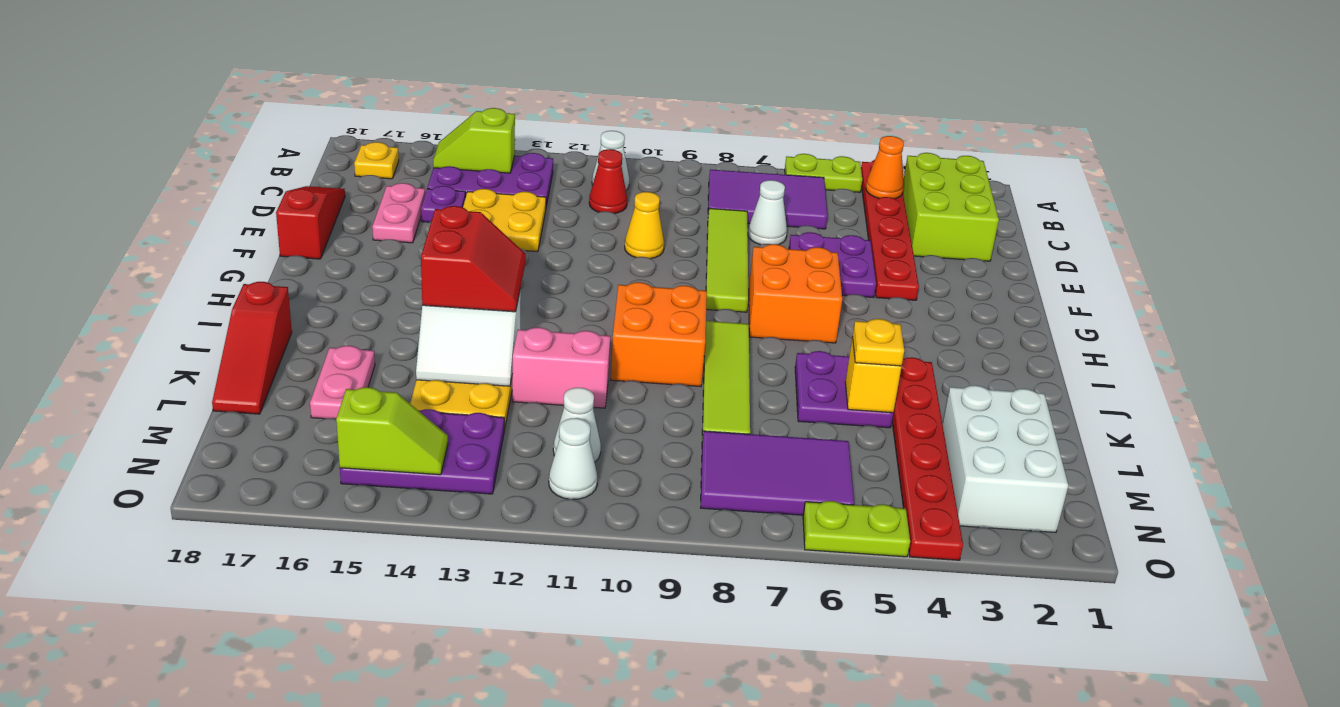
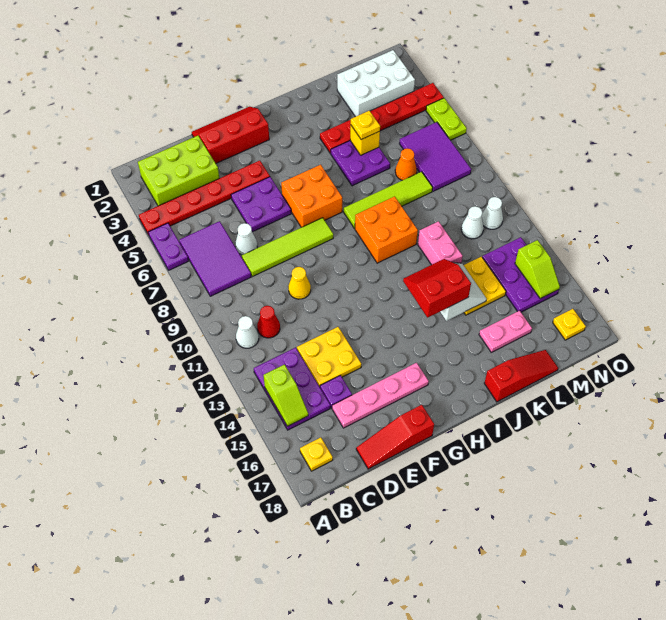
lime 1x2 plate [785,154,862,192] -> purple 1x2 plate [148,223,189,270]
orange 1x1 cone [866,136,904,199] -> orange 1x1 cone moved to [395,148,417,180]
pink 1x2 plate [372,183,425,243] -> pink 1x4 plate [332,363,429,428]
none -> red 2x3 slope [192,107,269,163]
lime 1x2 slope [336,387,448,475] -> lime 1x2 slope turned to [515,240,560,299]
none -> yellow 1x1 plate [553,309,586,340]

